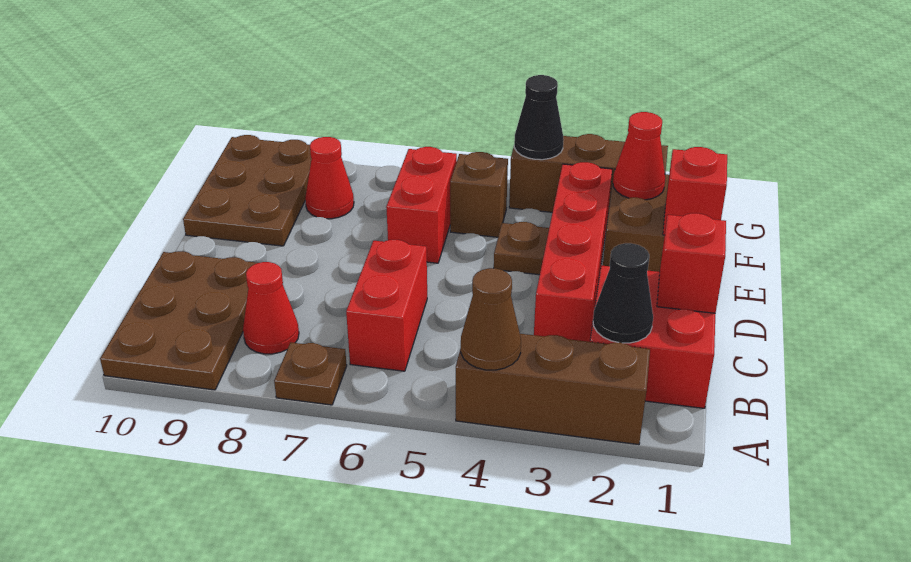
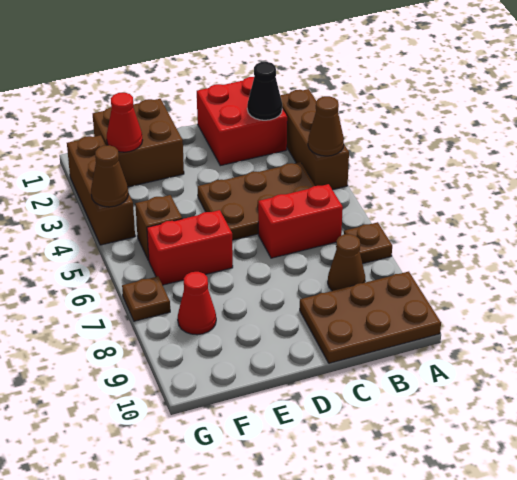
red 1x1 cone [243,262,299,354] -> brown 1x1 cone [328,234,365,291]
red 1x1 brick [657,213,726,313] -> none
red 1x4 brick [534,162,612,342] -> none
red 1x1 brick [663,147,727,235] -> none
brown 1x1 plate [494,222,549,275] -> brown 1x1 plate moved to [122,277,170,321]
brown 2x3 plate [183,135,312,246] -> brown 2x3 plate moved to [198,162,315,240]
black 1x1 cone [514,75,564,160] -> brown 1x1 cone [91,145,128,207]

